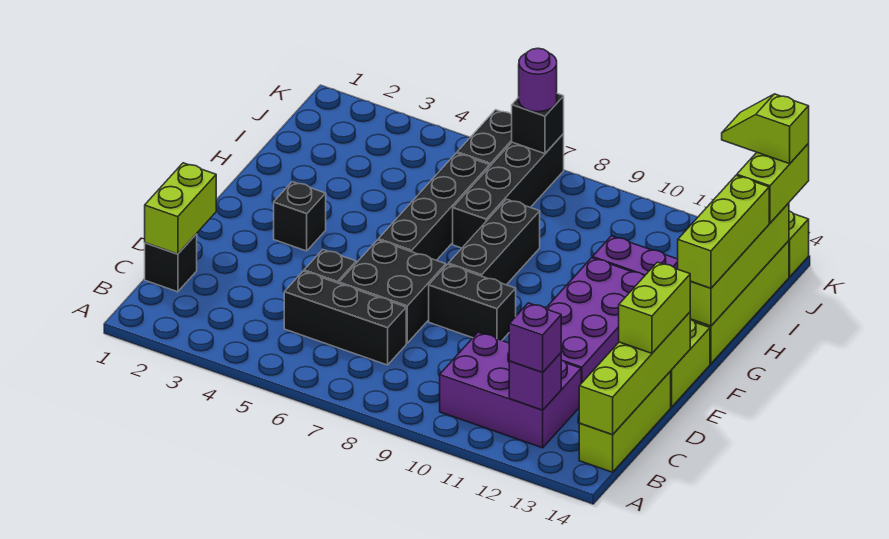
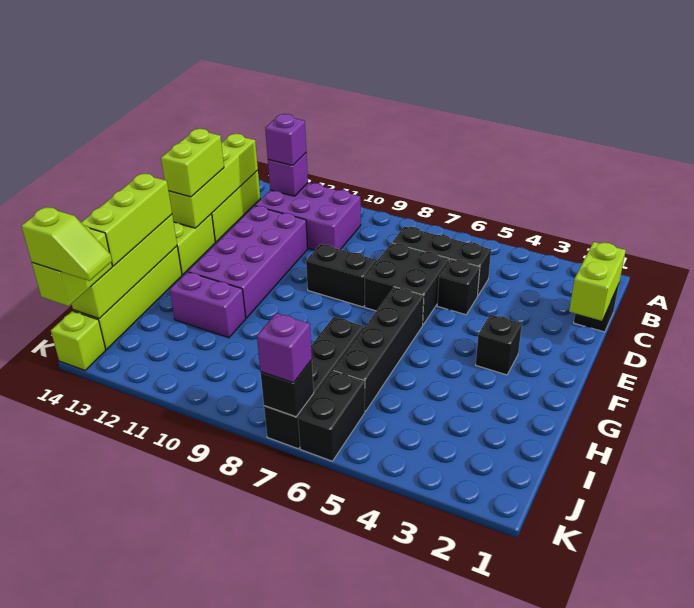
black 1x3 brick [448,199,540,285] -> none
purple 1x1 round brick [519,48,557,112] -> purple 1x1 brick [257,313,312,383]

